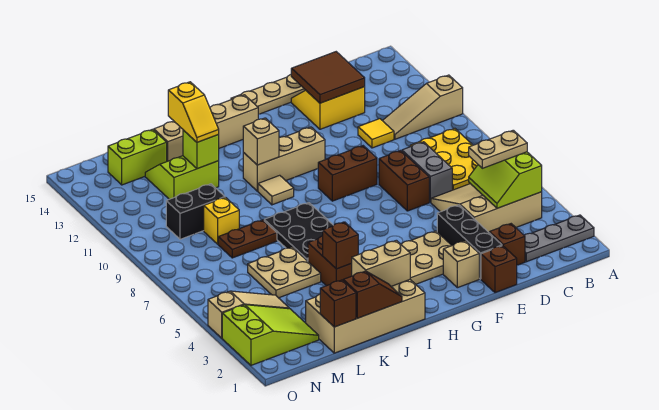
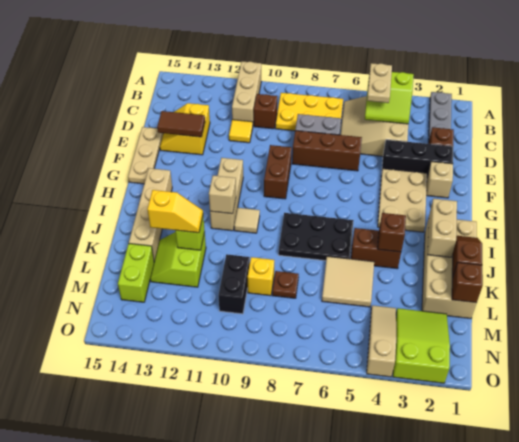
tan 1x3 slope [383,75,463,139] -> tan 1x3 brick [232,61,261,123]
brown 2x2 tile [291,52,365,103] -> brown 1x2 tile [157,111,205,137]
brown 1x1 brick [481,246,517,293] -> brown 1x1 brick moved to [254,94,277,129]
brown 1x2 brick [379,150,429,211] -> brown 1x3 brick [292,131,362,171]
tan 2x2 plate [248,247,321,298] -> tan 2x2 tile [322,256,374,307]
brown 1x2 plate [218,220,277,258] -> brown 1x1 plate [272,271,299,298]

